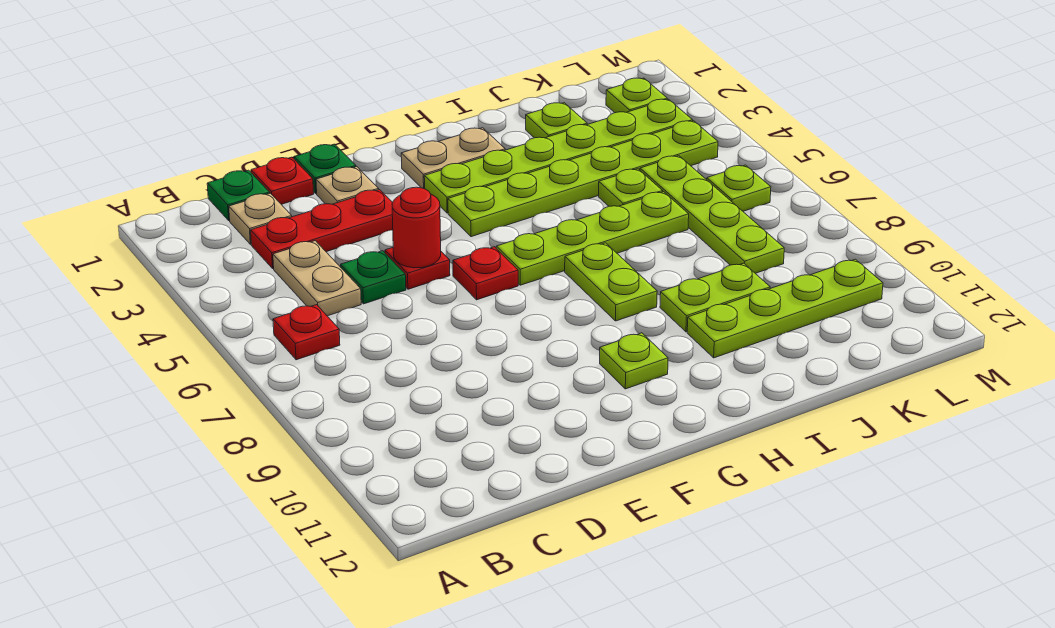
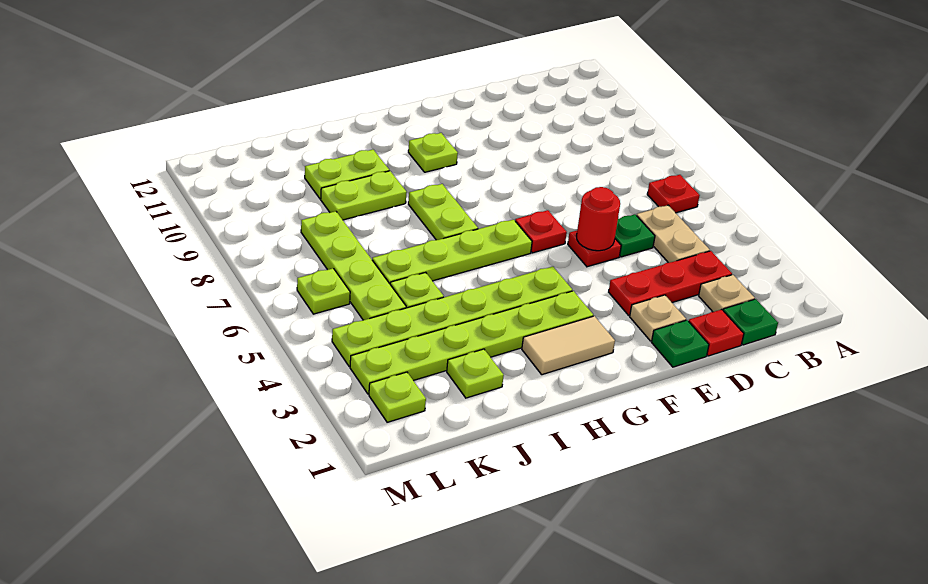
tan 1x2 plate [401,128,505,189] -> tan 1x2 tile [522,316,615,375]
lime 1x4 plate [687,259,883,358] -> lime 1x2 plate [305,150,389,199]

